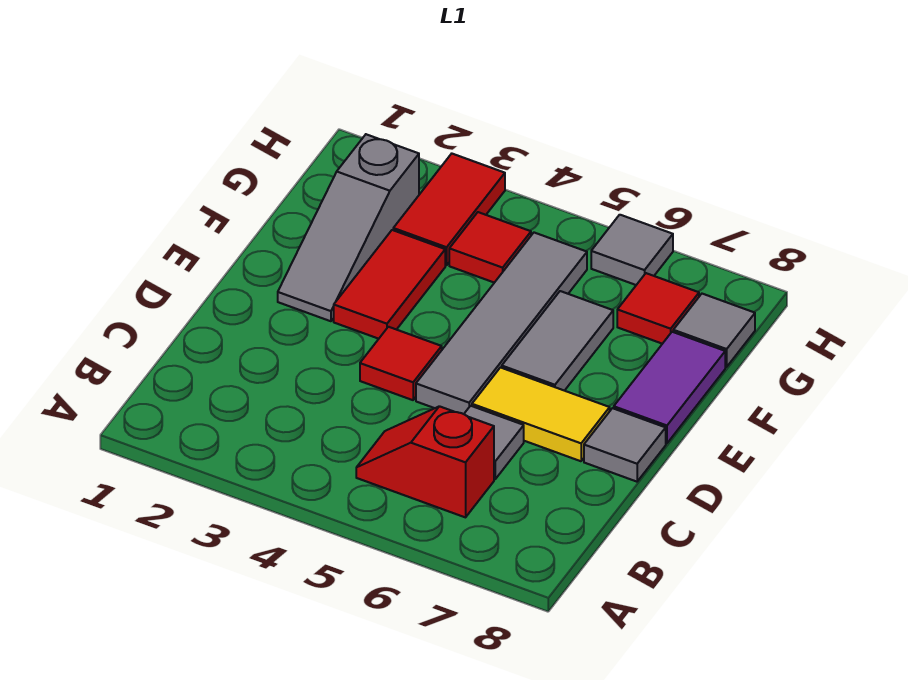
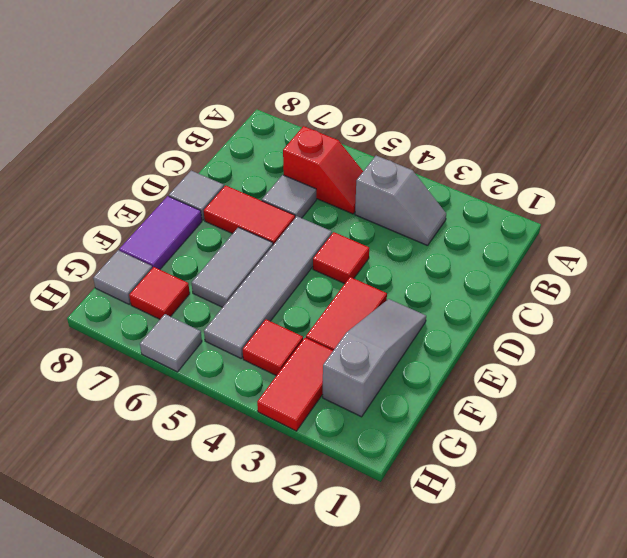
none -> grey 1x2 slope [355,156,446,246]
yellow 1x2 tile [472,368,610,461] -> red 1x2 tile [204,185,295,245]

